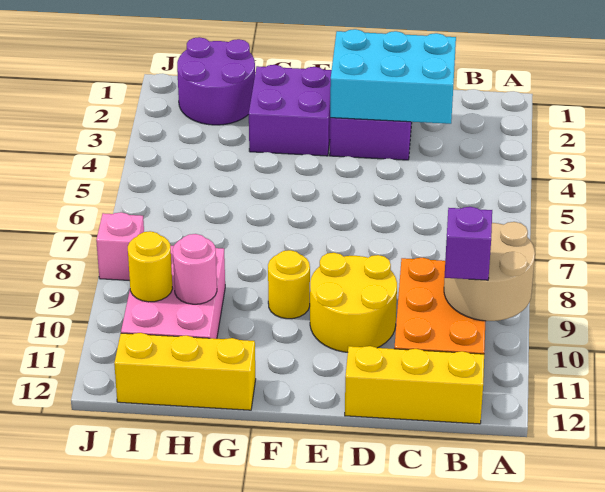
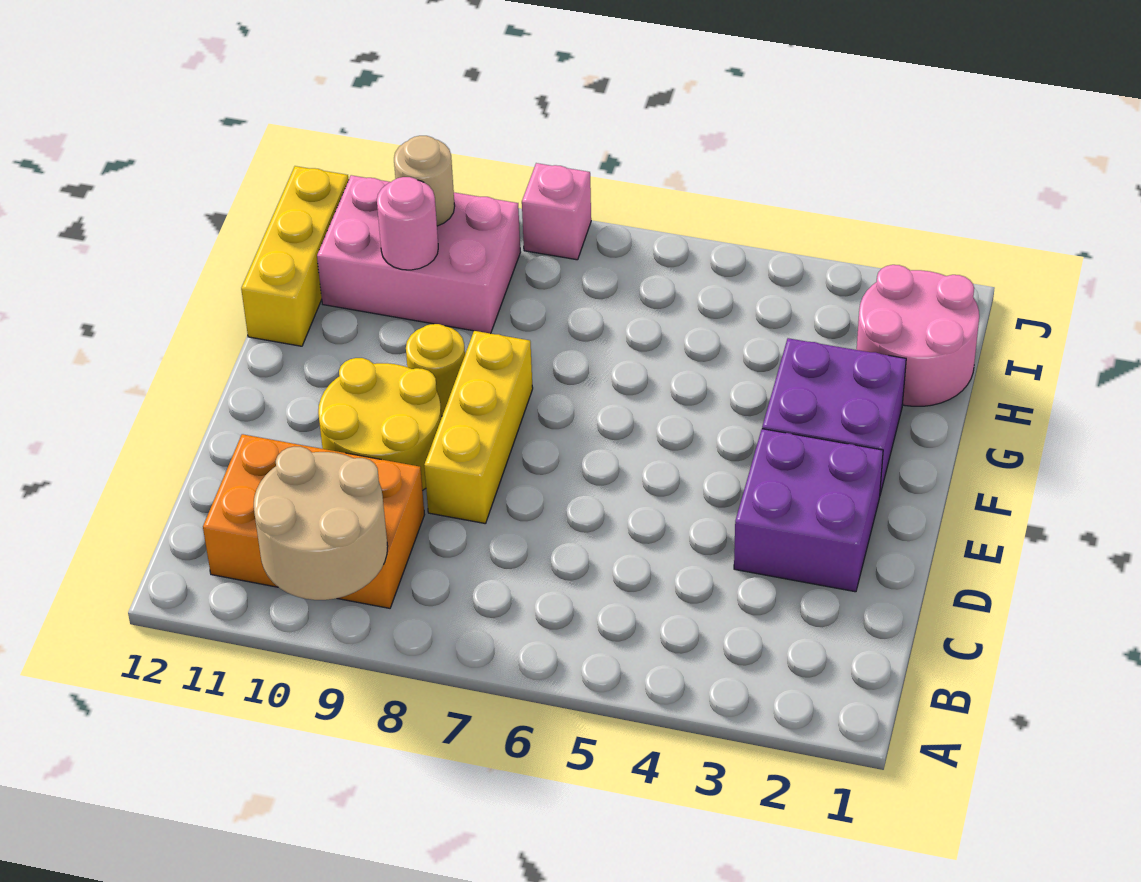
purple 1x1 brick [444,207,492,280] -> none
yellow 1x3 brick [345,346,484,424] -> yellow 1x3 brick moved to [424,331,533,524]
cyan 2x3 brick [330,29,456,124] -> none
purple 2x2 round brick [177,37,255,125] -> pink 2x2 round brick [857,265,979,406]
yellow 1x1 round brick [128,231,173,302] -> tan 1x1 round brick [394,136,455,226]

